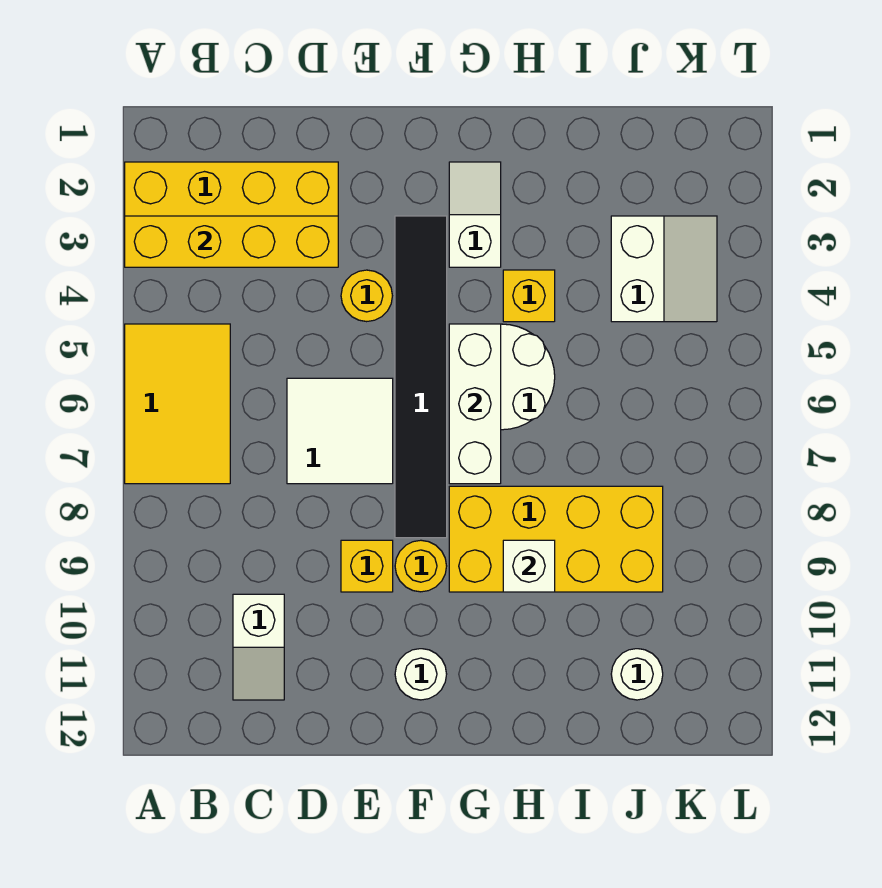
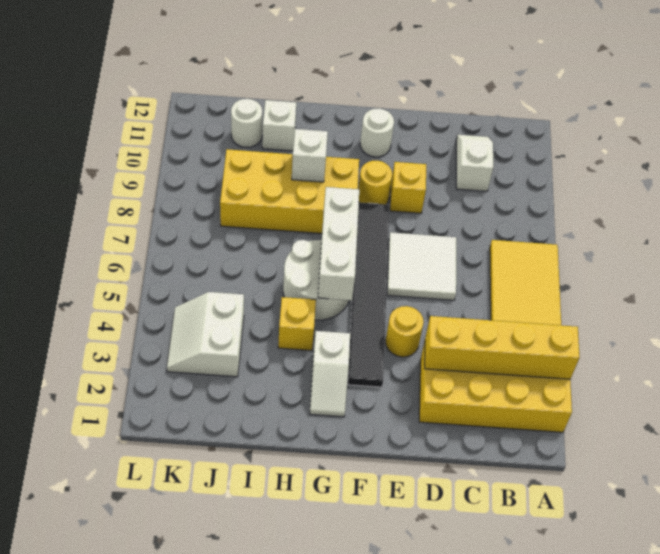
none -> white 1x1 brick [262,100,296,151]

